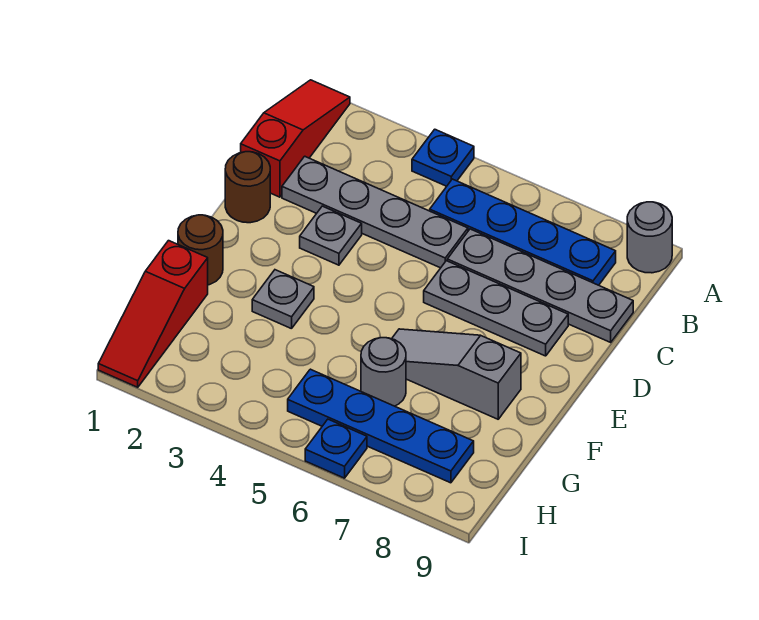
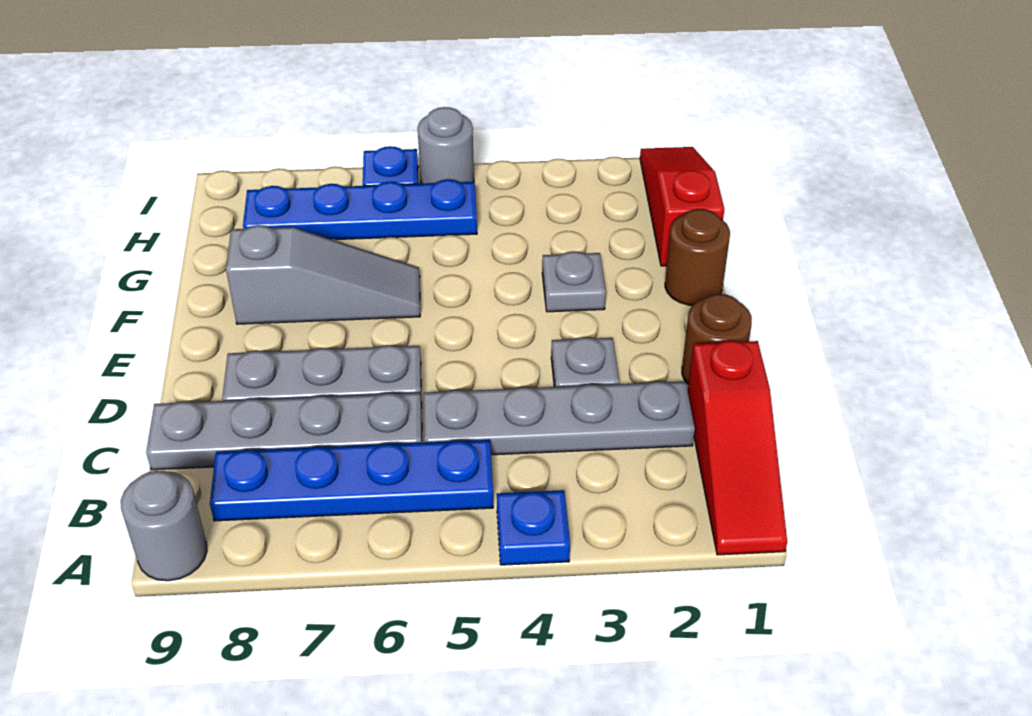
grey 1x1 round brick [361,338,406,406] -> grey 1x1 round brick moved to [418,107,474,184]

